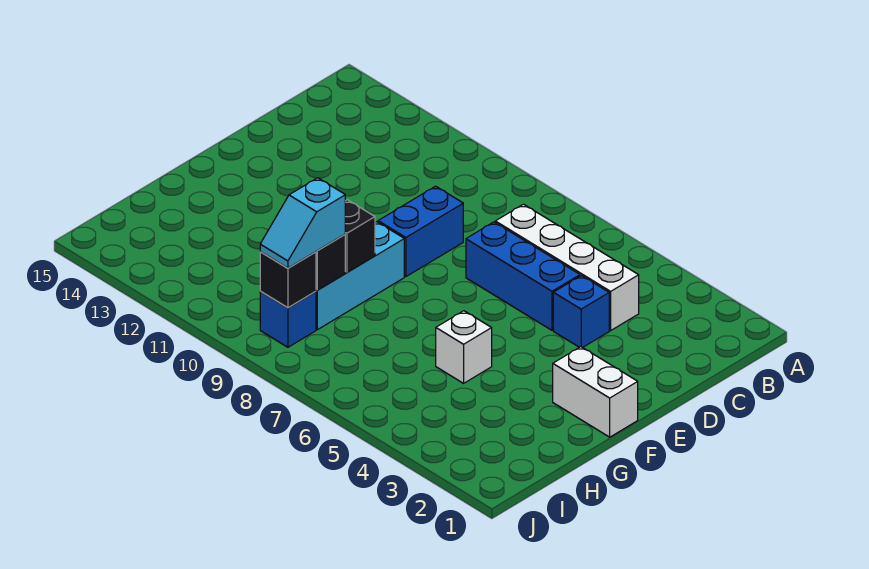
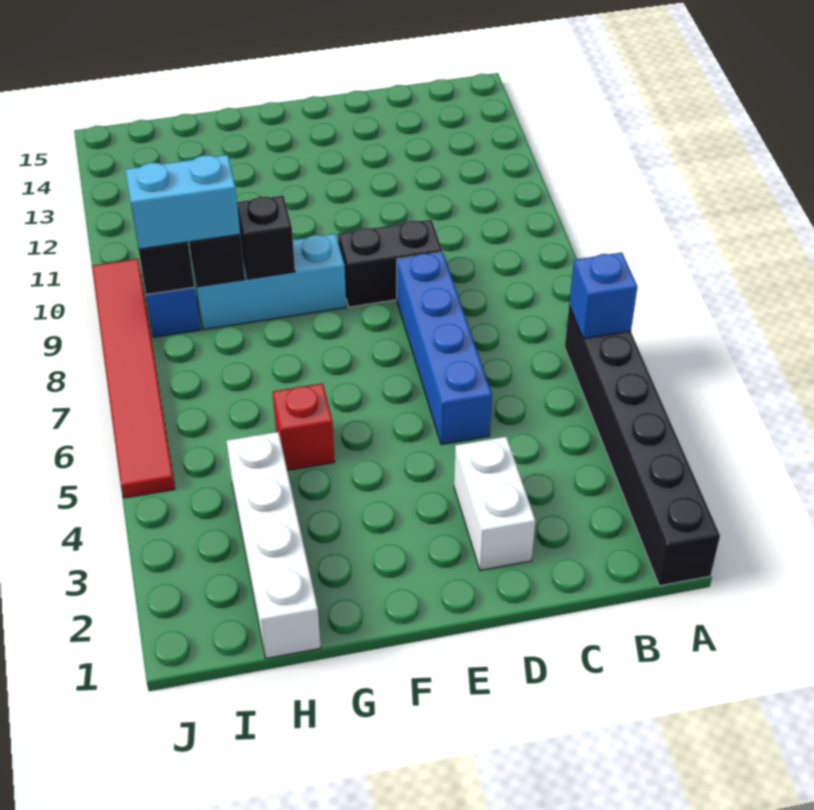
none -> black 1x6 brick [565,306,720,586]
white 1x4 brick [495,204,639,330] -> white 1x4 brick moved to [227,432,321,659]
blue 1x1 brick [553,276,609,348] -> blue 1x1 brick moved to [569,252,637,339]
blue 1x3 brick [466,222,580,330] -> blue 1x4 brick [397,252,492,445]
blue 1x2 brick [378,186,463,277] -> black 1x2 brick [338,219,442,307]
white 1x2 brick [553,347,638,437] -> white 1x2 brick moved to [454,437,535,570]
white 1x1 brick [436,311,492,383] -> red 1x1 brick [273,383,335,471]
cyan 1x2 slope [260,178,345,268] -> cyan 1x2 brick [125,155,240,249]
none -> red 1x6 tile [92,259,175,498]

